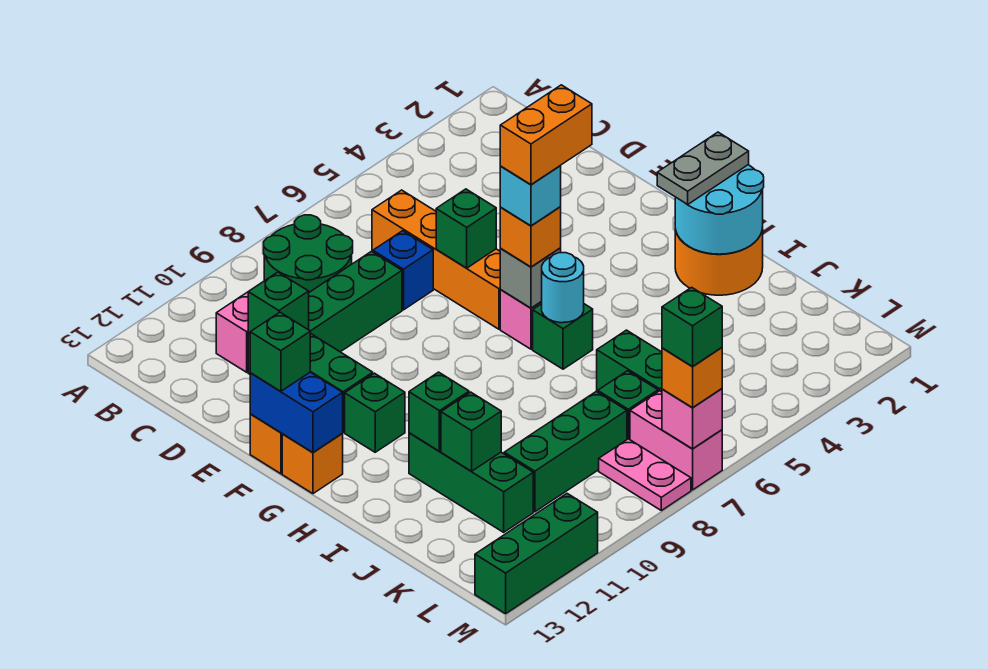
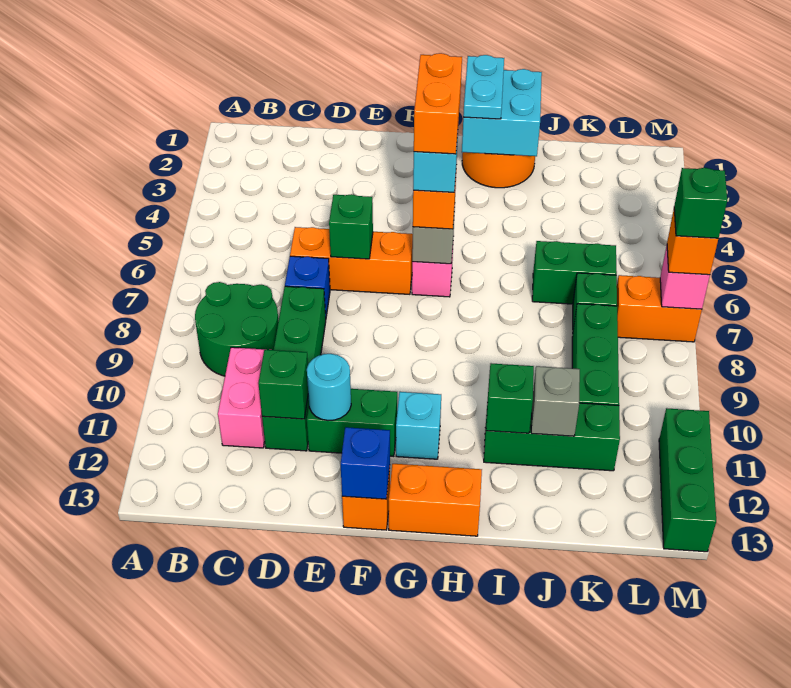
orange 1x4 brick [372,190,501,329] -> orange 1x3 brick [290,227,413,294]
blue 1x2 brick [250,372,343,452] -> blue 1x1 brick [341,427,390,499]
green 1x1 brick [250,312,310,391] -> none
green 1x1 brick [345,373,405,452] -> cyan 1x1 brick [396,392,441,459]
orange 1x1 brick [282,434,343,494] -> orange 1x2 brick [389,464,482,536]
cyan 2x2 round brick [675,165,764,254] -> cyan 2x2 brick [462,69,542,156]
grey 1x2 plate [657,132,749,205] -> cyan 1x2 plate [463,55,504,119]
green 1x1 brick [533,304,593,369] -> none
cyan 1x1 round brick [541,253,584,323] -> cyan 1x1 round brick moved to [307,354,351,420]
green 1x1 brick [441,392,501,471] -> grey 1x1 brick [531,366,580,436]
pink 1x2 brick [630,391,722,490] -> orange 1x2 brick [617,275,702,342]
pink 1x2 plate [599,439,691,511] -> none

